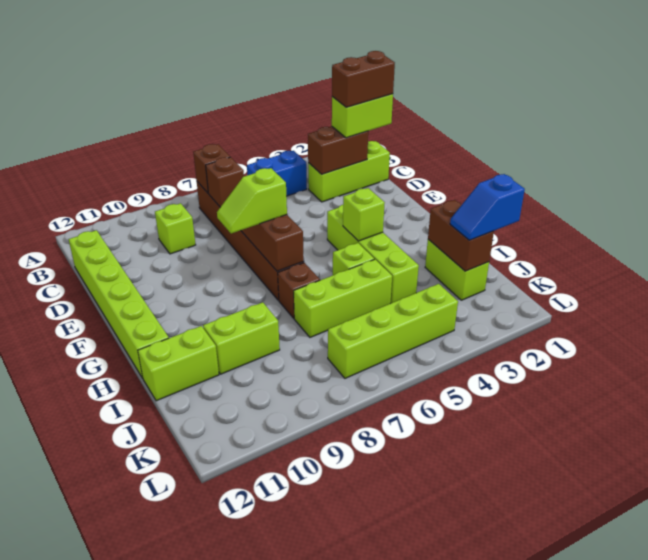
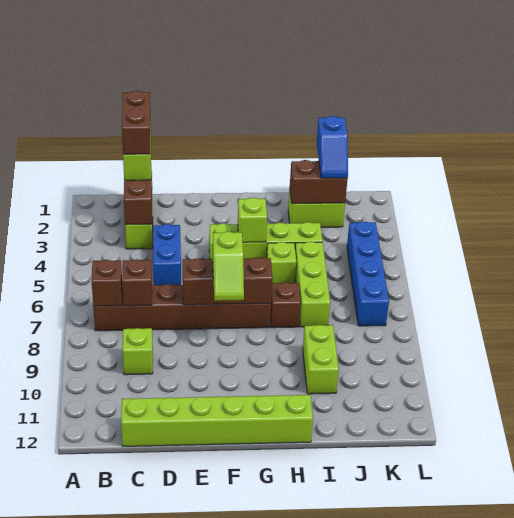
blue 1x2 brick [247,151,307,196] -> blue 1x2 brick moved to [153,224,181,285]
lime 1x2 brick [138,326,219,401] -> none
lime 1x4 brick [328,284,458,378] -> blue 1x4 brick [347,221,389,326]

